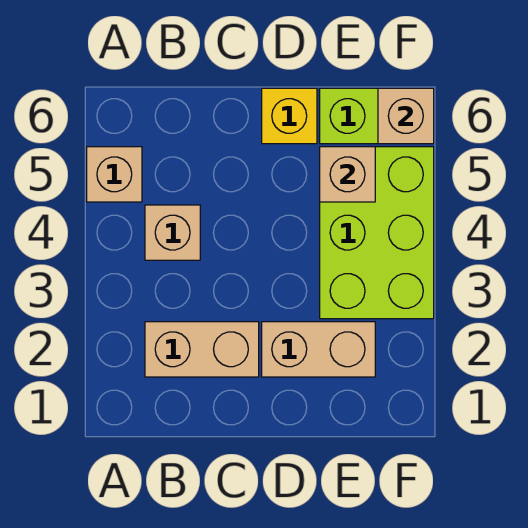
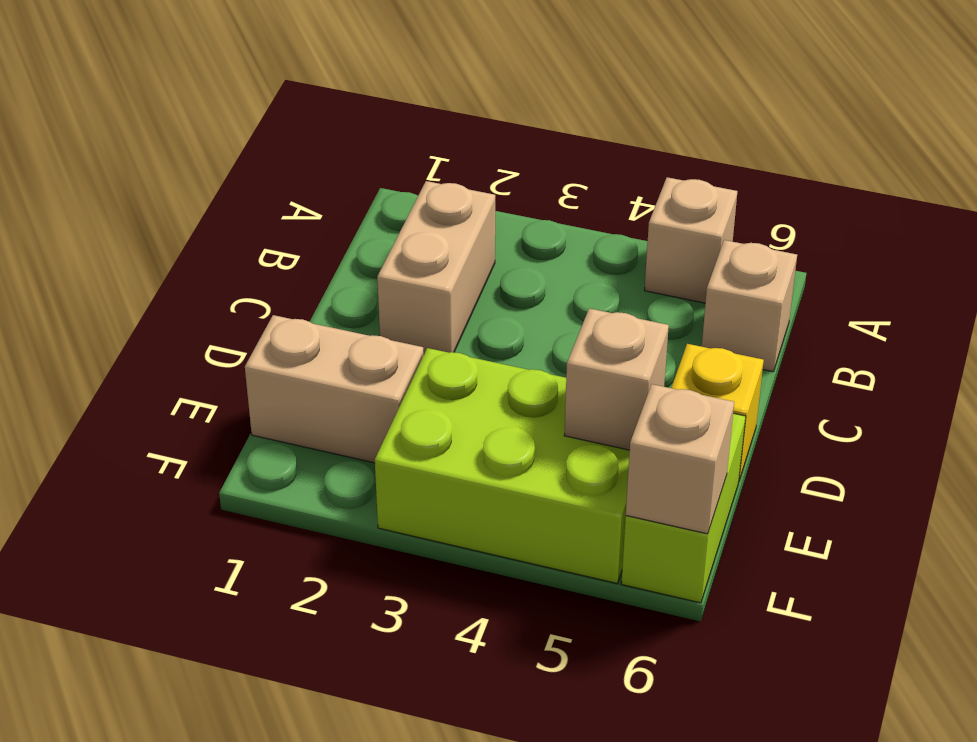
tan 1x1 brick [145,205,200,260] -> tan 1x1 brick moved to [702,240,797,372]
tan 1x2 brick [262,322,375,377] -> tan 1x2 brick turned to [245,315,424,463]

